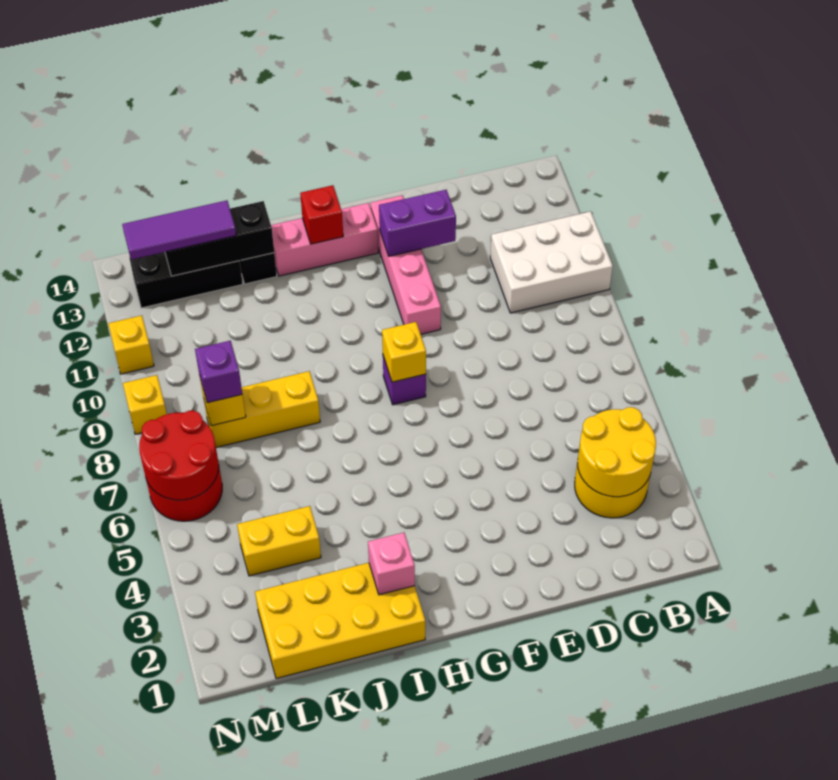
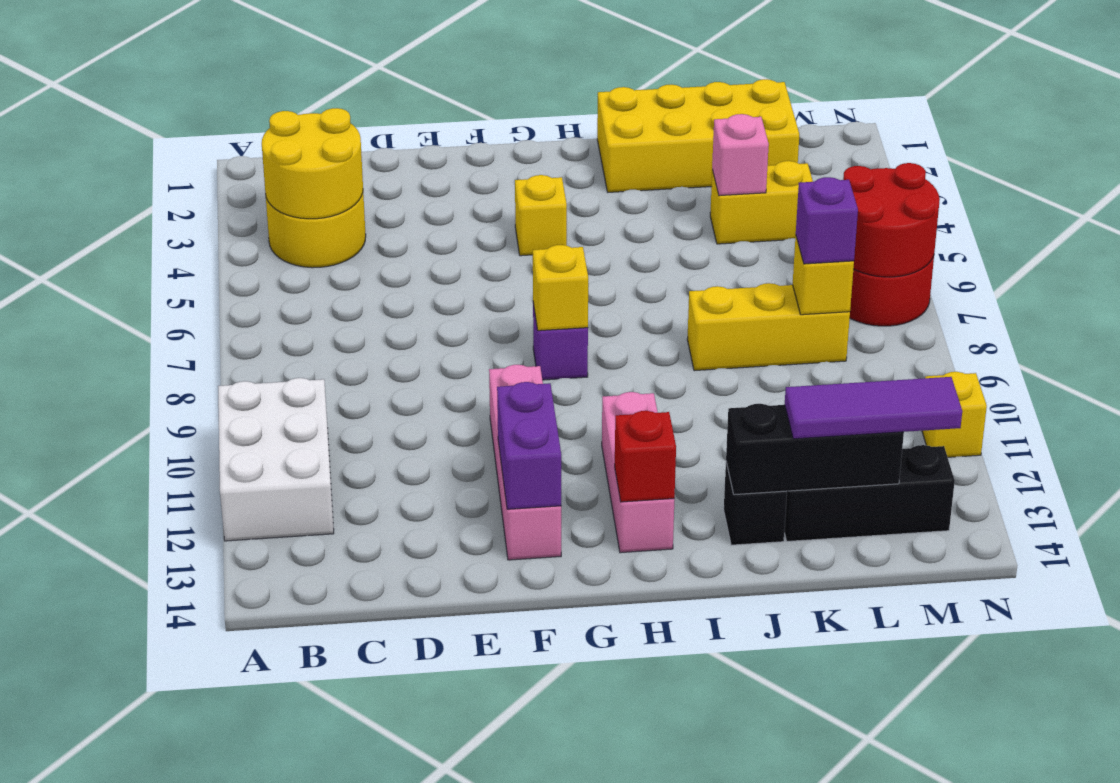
white 2x3 brick [490,211,613,313] -> white 2x3 brick turned to [218,378,334,541]
purple 1x2 brick [379,190,456,256] -> purple 1x2 brick turned to [497,382,561,509]
pink 1x3 brick [271,203,378,276] -> pink 1x3 brick turned to [602,392,674,553]
pink 1x1 brick [368,533,415,595] -> pink 1x1 brick moved to [712,114,769,196]
yellow 1x1 brick [123,375,167,434] -> yellow 1x1 brick moved to [515,175,567,256]

